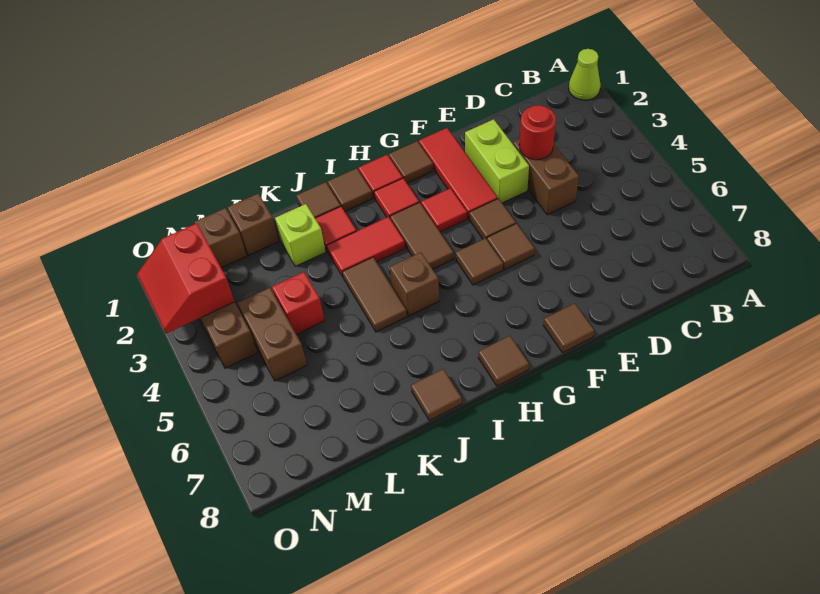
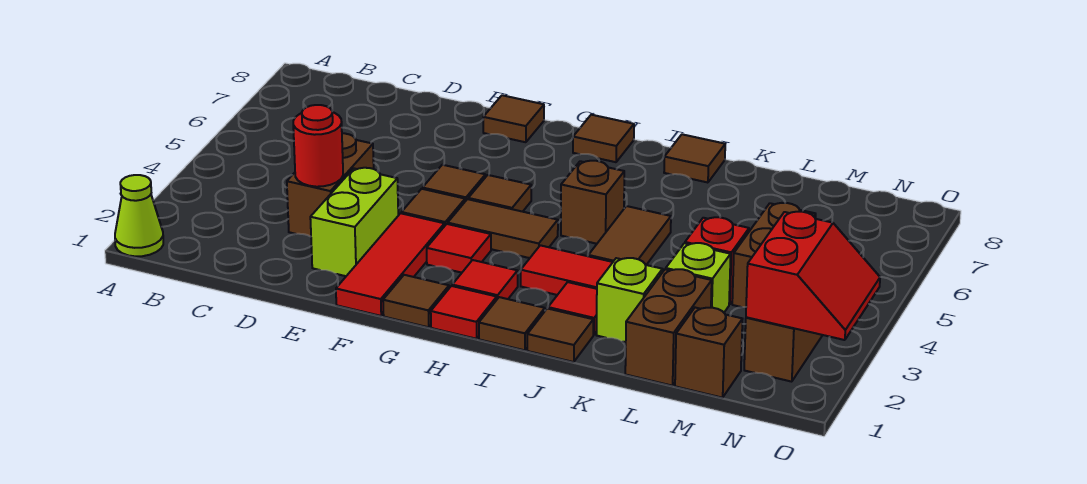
brown 1x2 tile [390,202,453,269] -> brown 1x2 tile turned to [448,199,558,258]
brown 1x1 brick [227,193,279,255] -> brown 1x2 brick [625,269,712,386]
none -> lime 1x1 brick [666,243,731,312]

